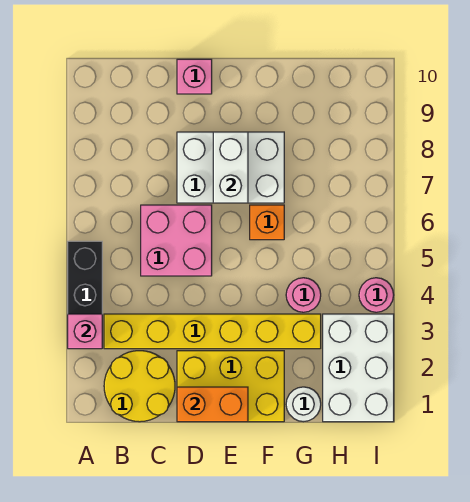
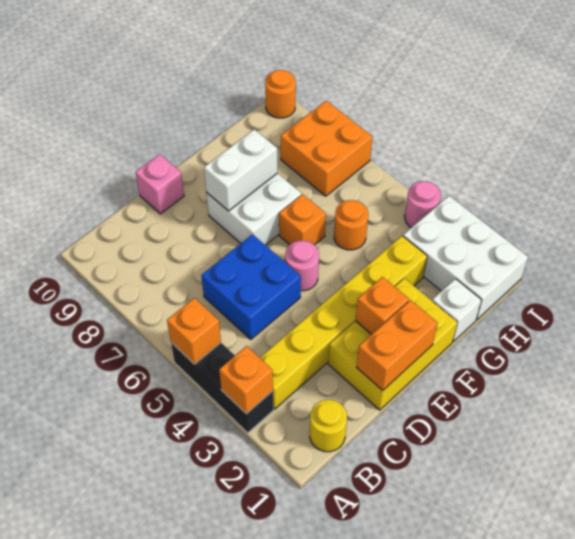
pink 1x1 brick [68,314,102,349] -> orange 1x1 brick [219,346,273,414]
none -> orange 1x1 brick [167,298,221,364]
yellow 2x2 round brick [104,351,175,422] -> yellow 1x1 round brick [310,400,347,452]
pink 2x2 brick [141,205,212,276] -> blue 2x2 brick [201,234,301,339]
white 2x3 brick [177,132,284,203] -> white 2x2 brick [206,173,301,245]
none -> orange 1x1 brick [355,277,409,335]
white 1x2 brick [213,132,248,203] -> white 1x2 brick turned to [204,129,277,211]
white 1x1 round brick [286,387,321,422] -> white 1x1 brick [432,279,481,341]
pink 1x1 round brick [286,278,321,312] -> pink 1x1 round brick moved to [285,241,319,291]
none -> orange 1x1 round brick [334,200,368,250]
none -> orange 2x2 brick [281,101,372,196]
none -> orange 1x1 round brick [265,70,296,118]

